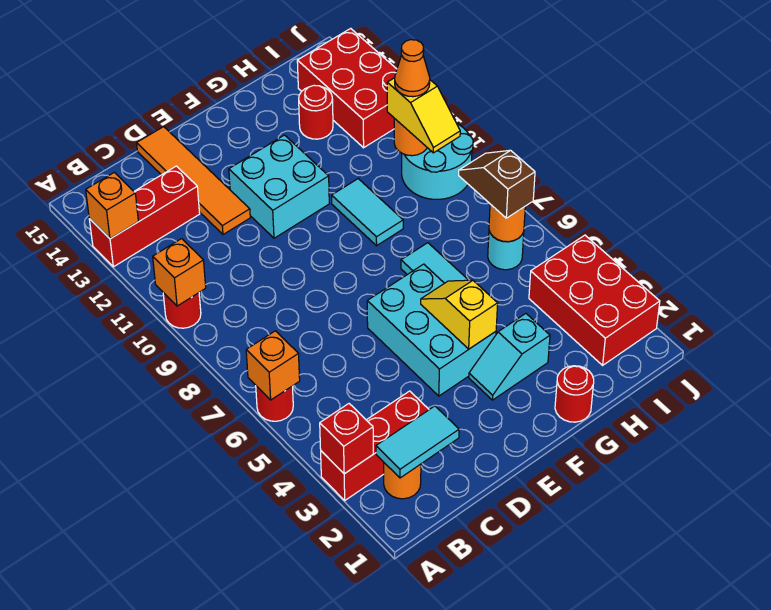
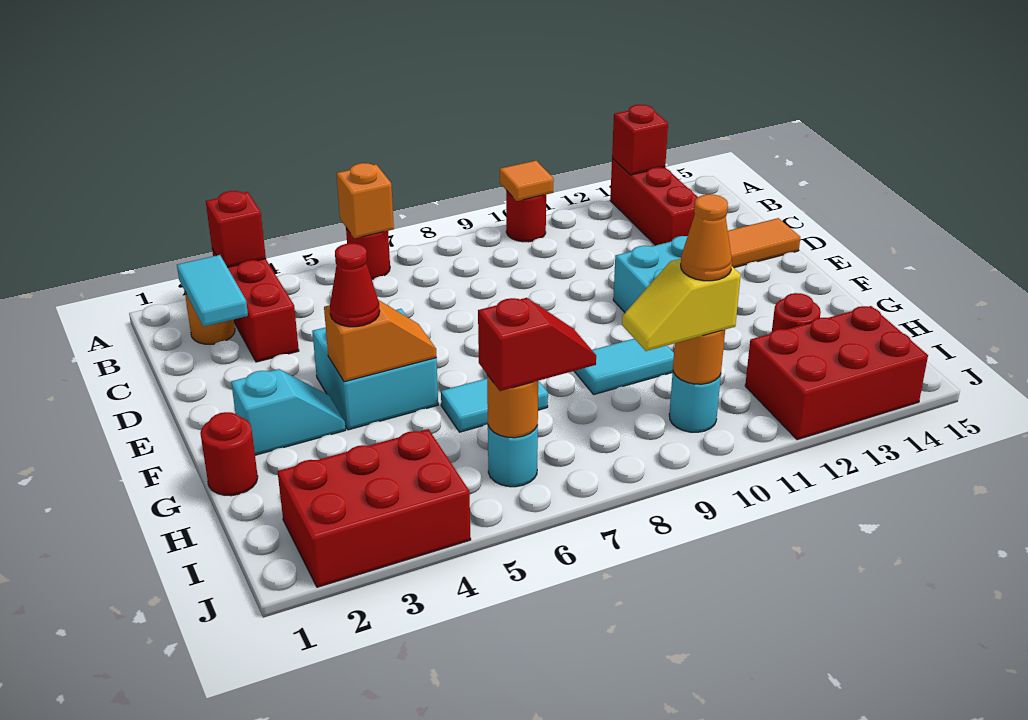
orange 1x1 brick [153,239,206,306] -> orange 1x1 tile [500,161,554,201]
orange 1x1 brick [86,172,138,239] -> red 1x1 brick [612,104,668,175]
cyan 2x3 brick [367,264,496,396] -> cyan 2x2 brick [312,309,438,430]
cyan 1x2 slope [469,314,550,400] -> cyan 1x2 slope turned to [231,369,346,455]
yellow 1x2 slope [421,280,498,349] -> orange 1x2 slope [324,300,437,382]
none -> red 1x1 cone [330,243,380,327]
brown 1x2 slope [459,150,535,218] -> red 1x2 slope [478,298,596,391]
cyan 2x2 round brick [402,124,473,199] -> cyan 1x1 round brick [669,372,721,432]

